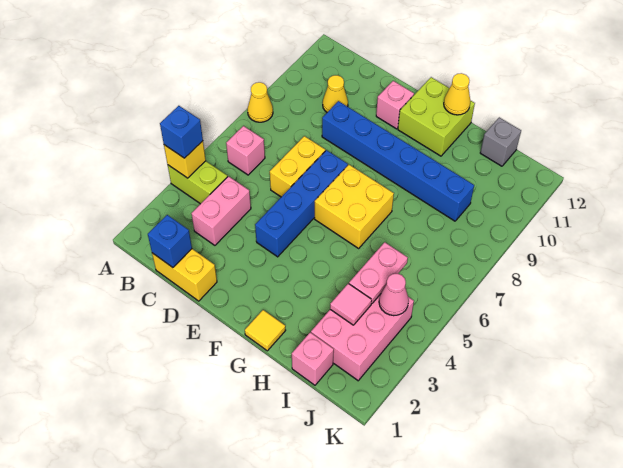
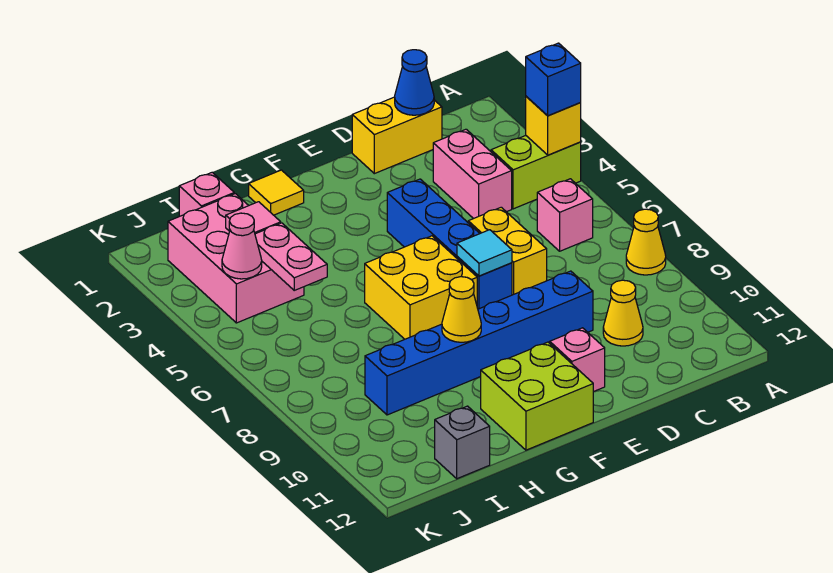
blue 1x1 brick [148,215,192,267] -> blue 1x1 cone [395,50,434,115]
none -> cyan 1x1 tile [457,230,512,276]
yellow 1x1 cone [444,73,470,115] -> yellow 1x1 cone moved to [442,277,481,342]

